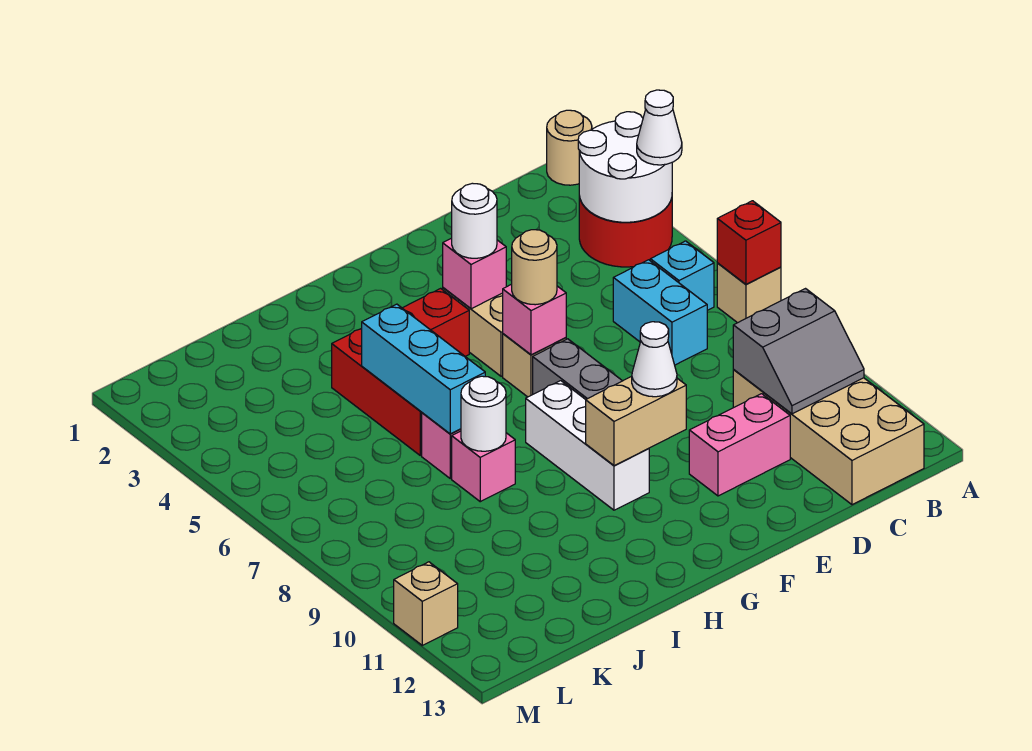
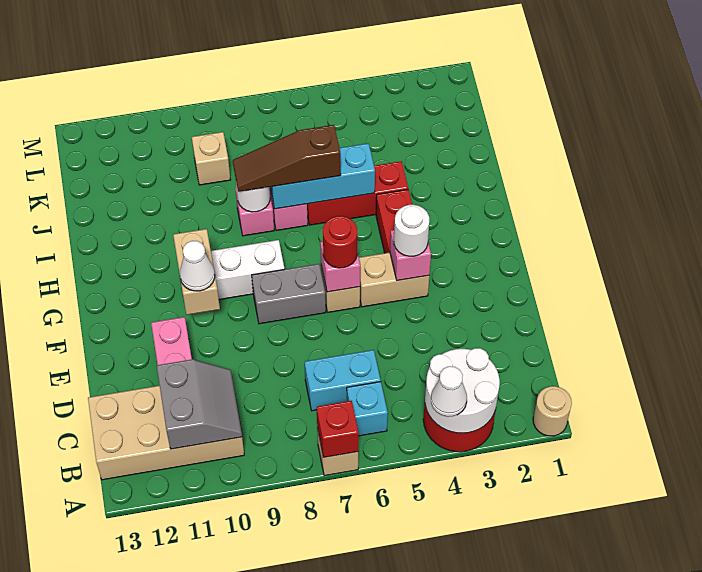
grey 2x2 slope [733,289,864,414] -> grey 2x2 slope turned to [157,359,242,449]
tan 1x1 round brick [512,230,557,305] -> red 1x1 round brick [323,216,357,268]
none -> brown 1x3 slope [233,125,341,192]
tan 1x1 brick [394,562,458,645] -> tan 1x1 brick moved to [192,132,230,185]

